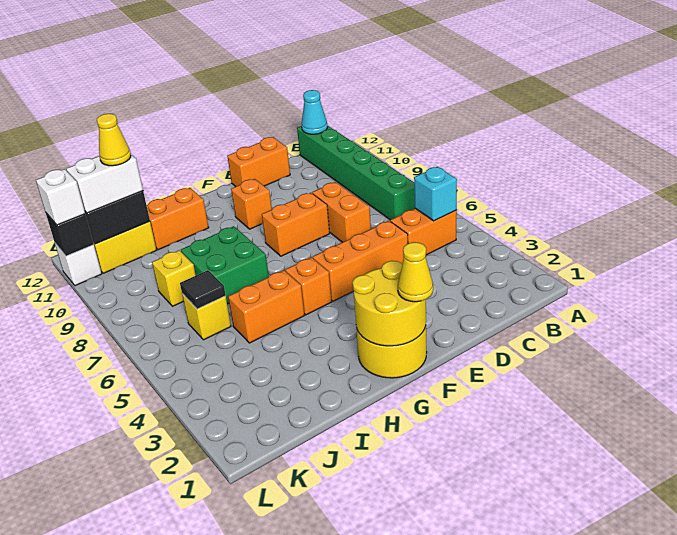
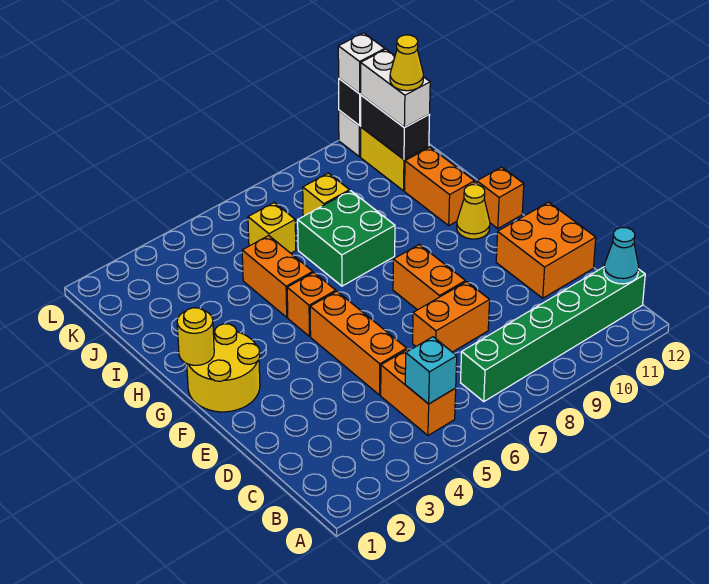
orange 1x2 brick [227,137,290,187] -> orange 2x2 brick [496,202,596,298]
yellow 2x2 round brick [353,261,426,346] -> yellow 1x1 round brick [177,308,214,365]
yellow 1x1 cone [398,242,433,302] -> yellow 1x1 cone moved to [457,184,490,239]
orange 1x1 brick [231,179,272,229] -> orange 1x1 brick moved to [477,167,524,228]
black 1x1 tile [180,270,226,309] -> none

